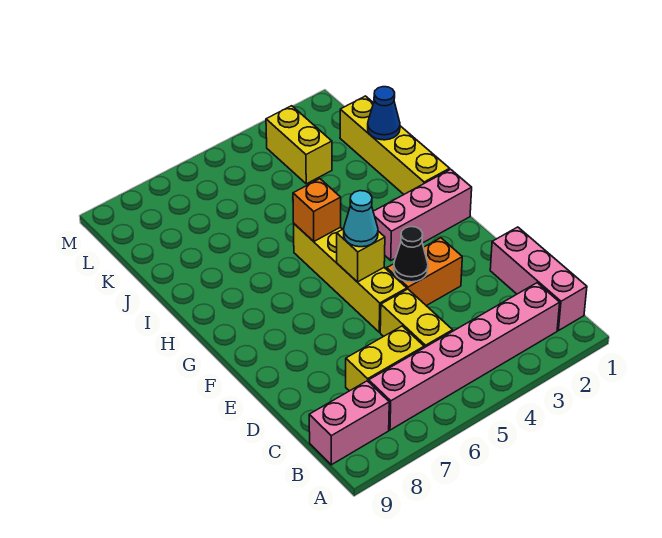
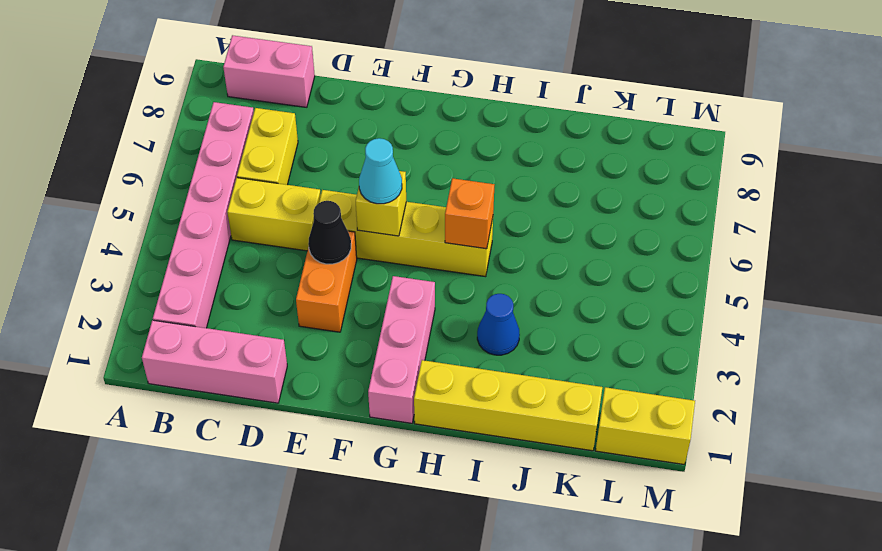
pink 1x2 brick [309,381,389,465] -> pink 1x2 brick turned to [223,35,315,107]
blue 1x1 cone [368,87,400,140] -> blue 1x1 cone moved to [477,294,520,355]
yellow 1x2 brick [266,106,332,184] -> yellow 1x2 brick moved to [596,387,695,465]

